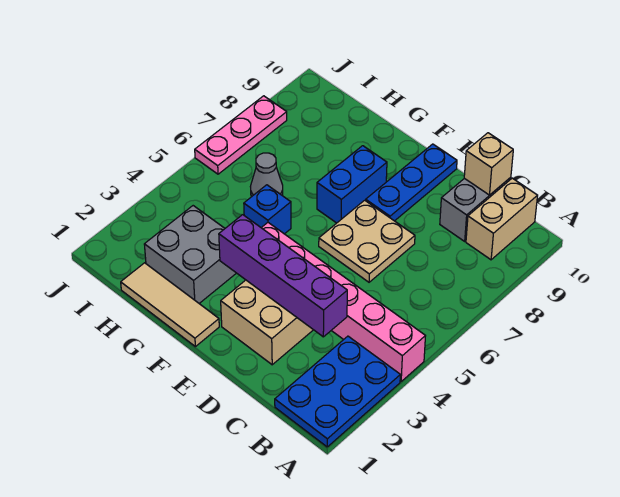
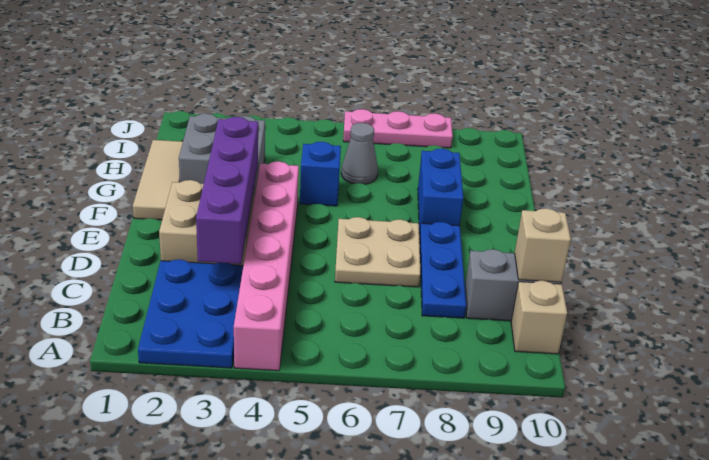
blue 2x3 plate [275,336,400,447] -> blue 2x3 plate turned to [138,259,243,368]
tan 1x2 brick [466,178,538,260] -> tan 1x1 brick [511,281,567,354]
blue 1x3 plate [366,144,457,221] -> blue 1x3 plate turned to [419,222,466,318]
blue 1x2 brick [317,146,387,223] -> blue 1x2 brick turned to [418,149,463,233]

